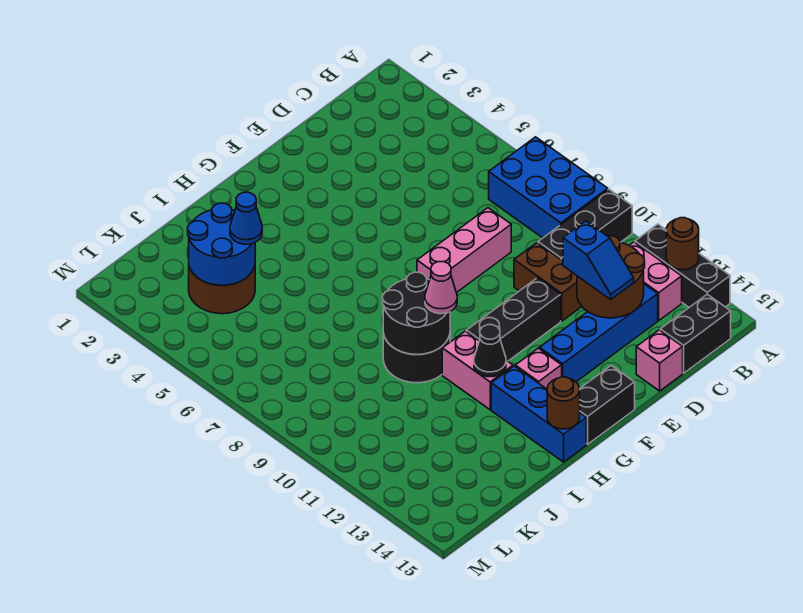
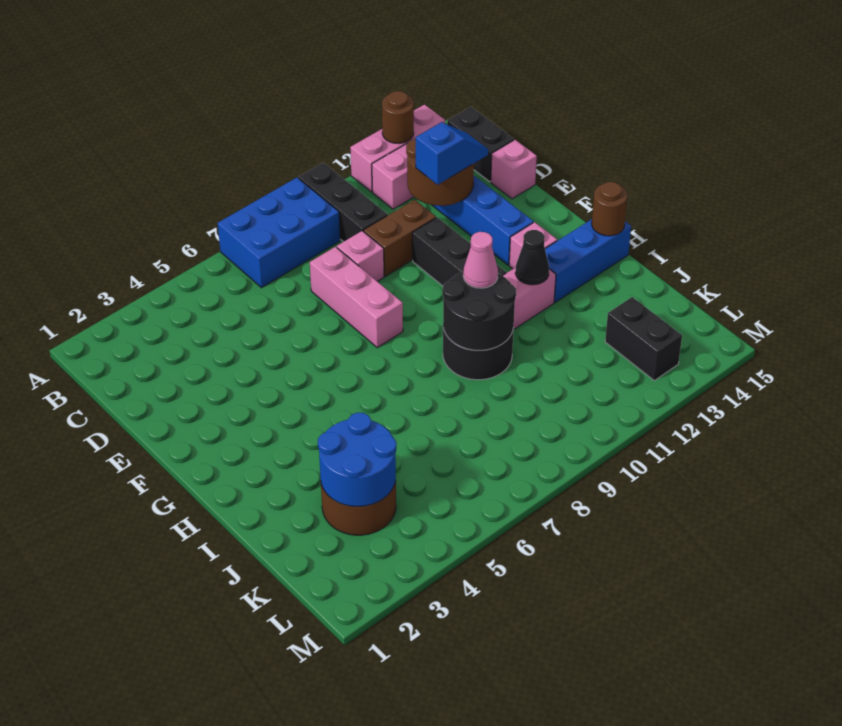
black 1x3 brick [635,224,730,307] -> pink 1x3 brick [350,105,445,192]
none -> pink 1x1 brick [337,231,384,281]
black 1x2 brick [580,365,635,444] -> black 1x2 brick moved to [605,297,682,381]
blue 1x1 cone [230,192,262,244] -> none

